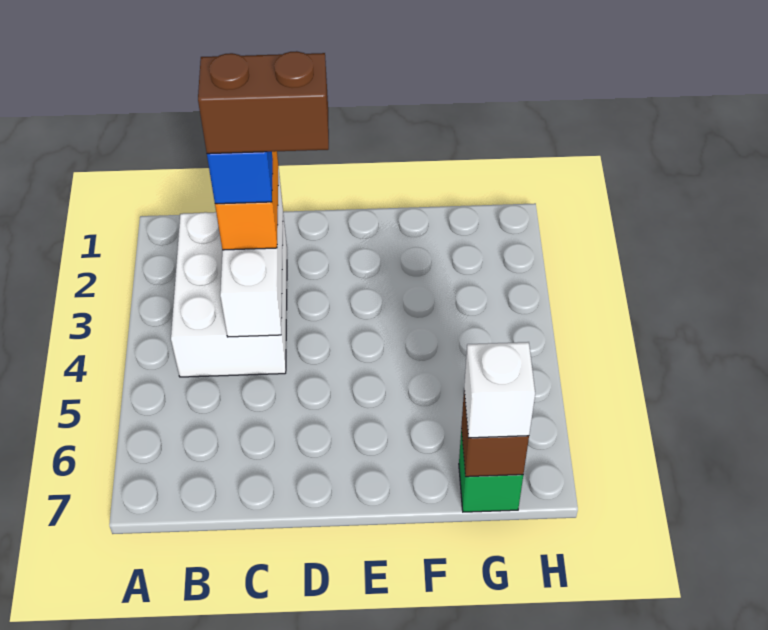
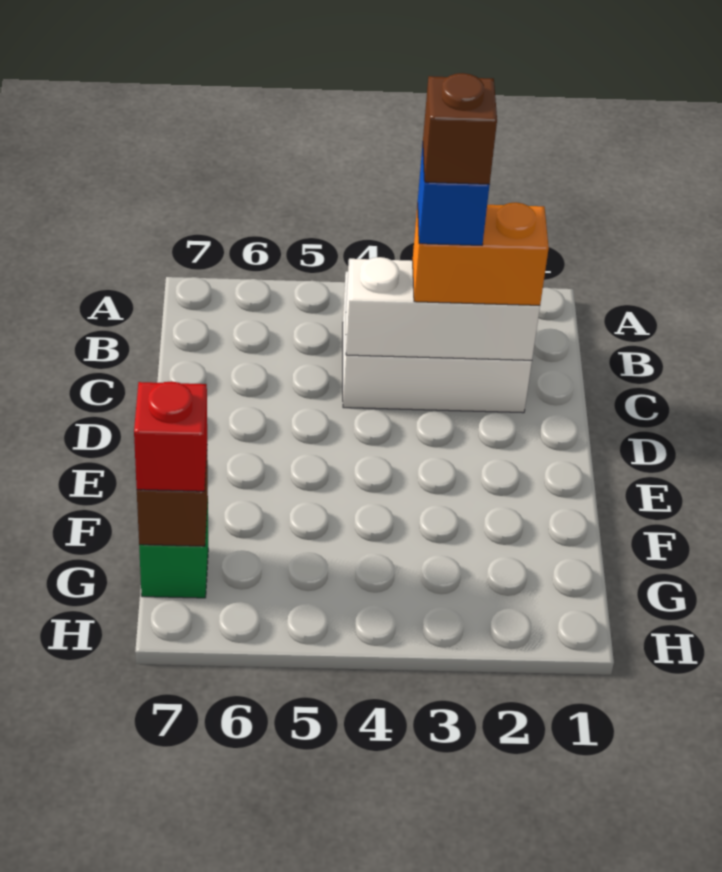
brown 1x2 brick [198,51,329,154] -> brown 1x1 brick [423,73,497,184]
white 1x1 brick [464,342,535,438] -> red 1x1 brick [134,381,207,491]

